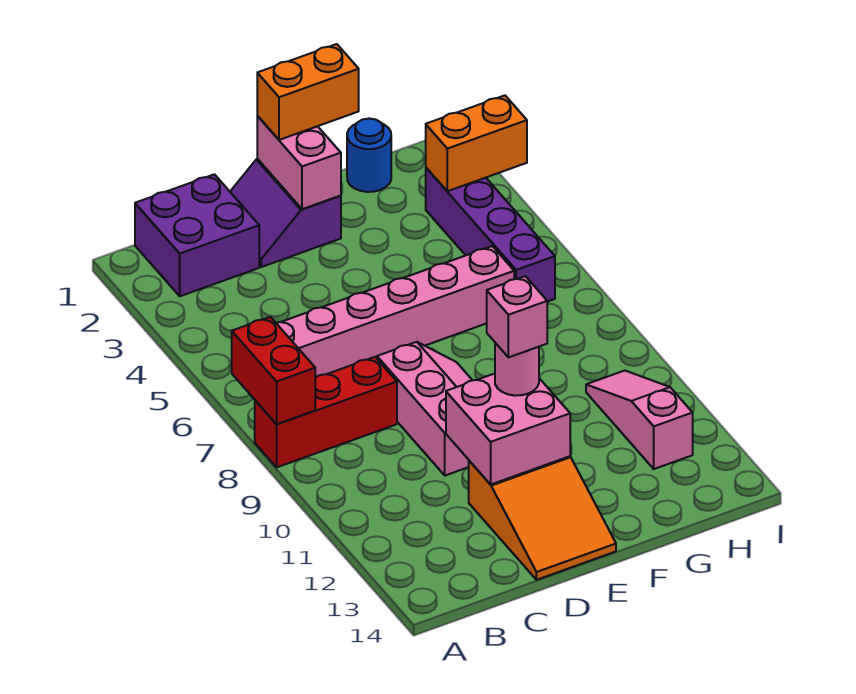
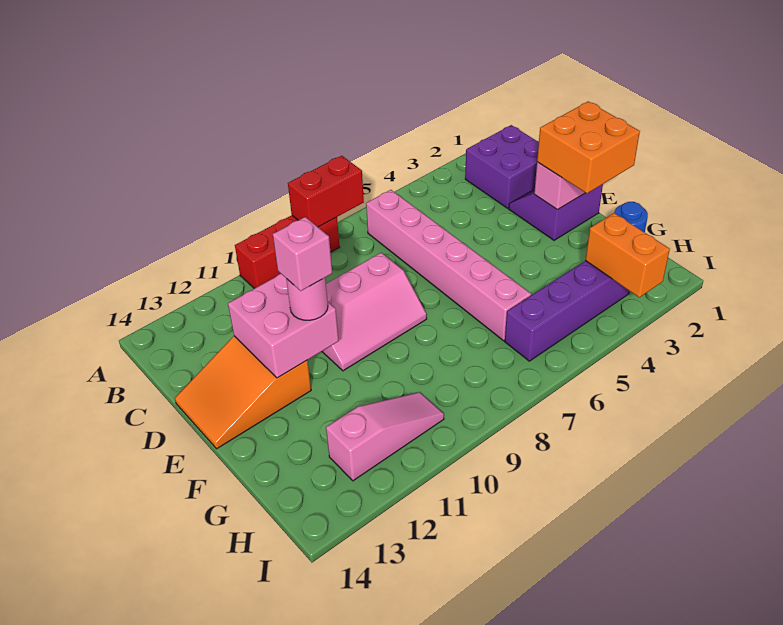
red 1x3 brick [255,357,397,467] -> red 1x3 brick turned to [235,215,340,289]
orange 1x2 brick [257,44,359,140] -> orange 2x2 brick [537,102,640,193]

